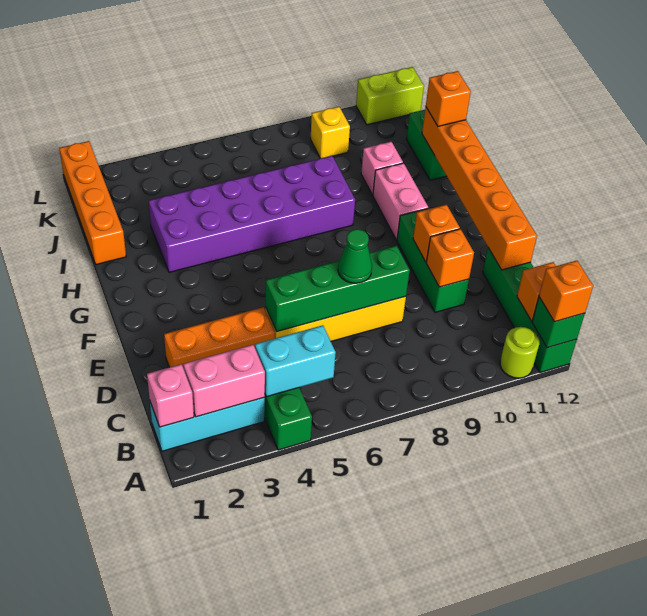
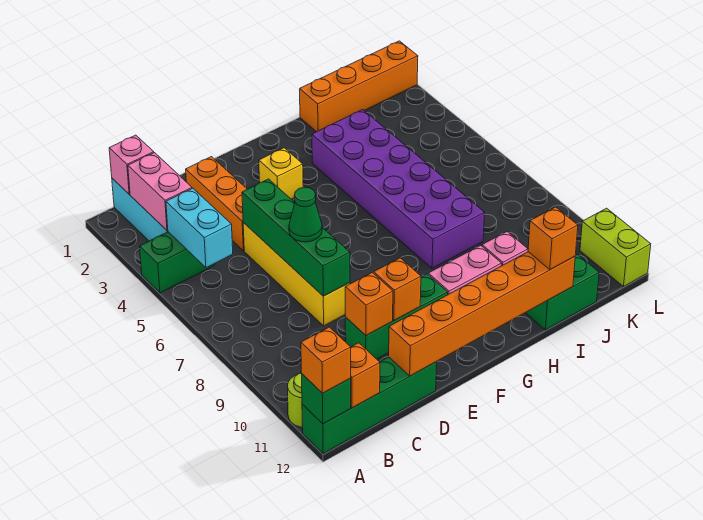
yellow 1x1 brick [311,107,350,158] -> yellow 1x1 brick moved to [259,148,303,199]

